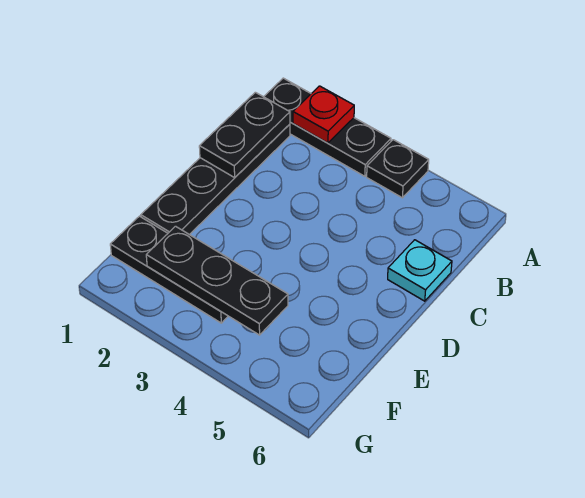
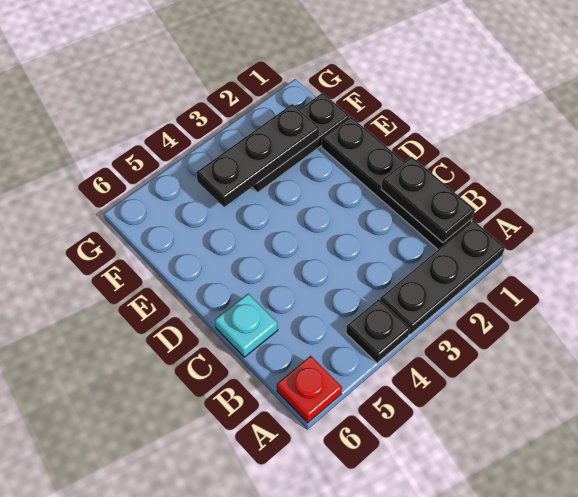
red 1x1 plate [293,86,354,143] -> red 1x1 plate moved to [277,356,342,423]

